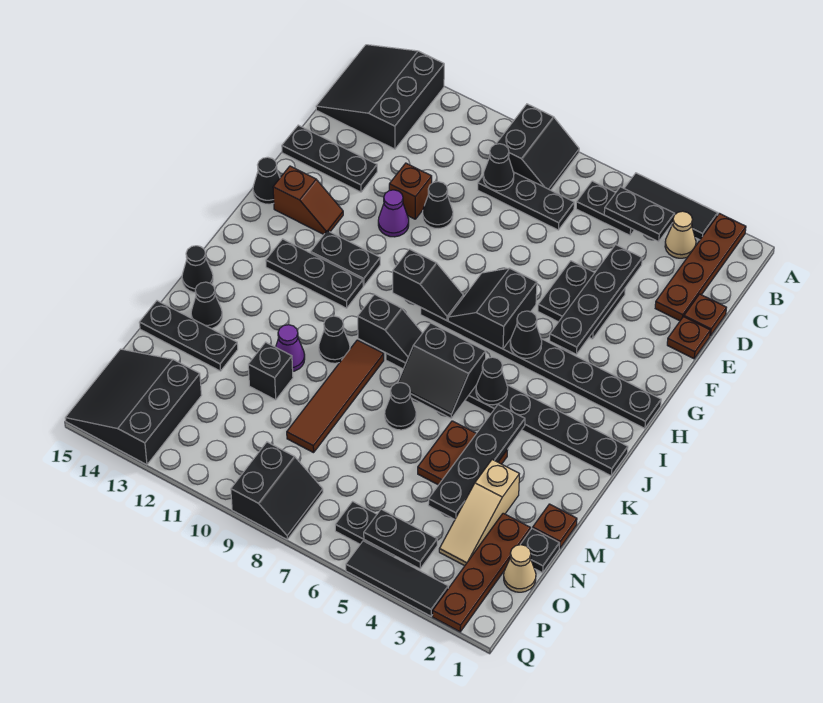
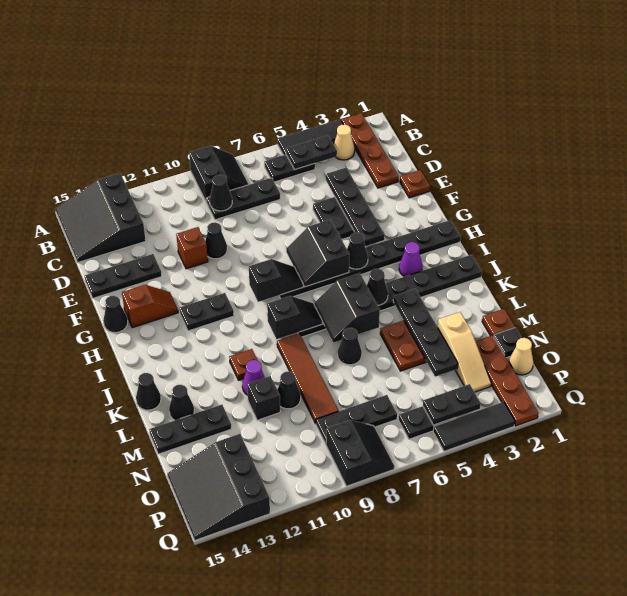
brown 1x1 plate [684,294,726,336] -> brown 1x1 plate moved to [229,349,258,380]
purple 1x1 cone [378,190,409,237] -> purple 1x1 cone moved to [399,242,423,277]
black 1x3 plate [266,239,363,308] -> black 1x3 plate moved to [316,395,397,444]
black 2x2 slope [398,323,486,418] -> black 2x2 slope turned to [314,273,380,343]
black 1x1 cone [319,316,350,363] -> black 1x1 cone moved to [278,372,301,409]

